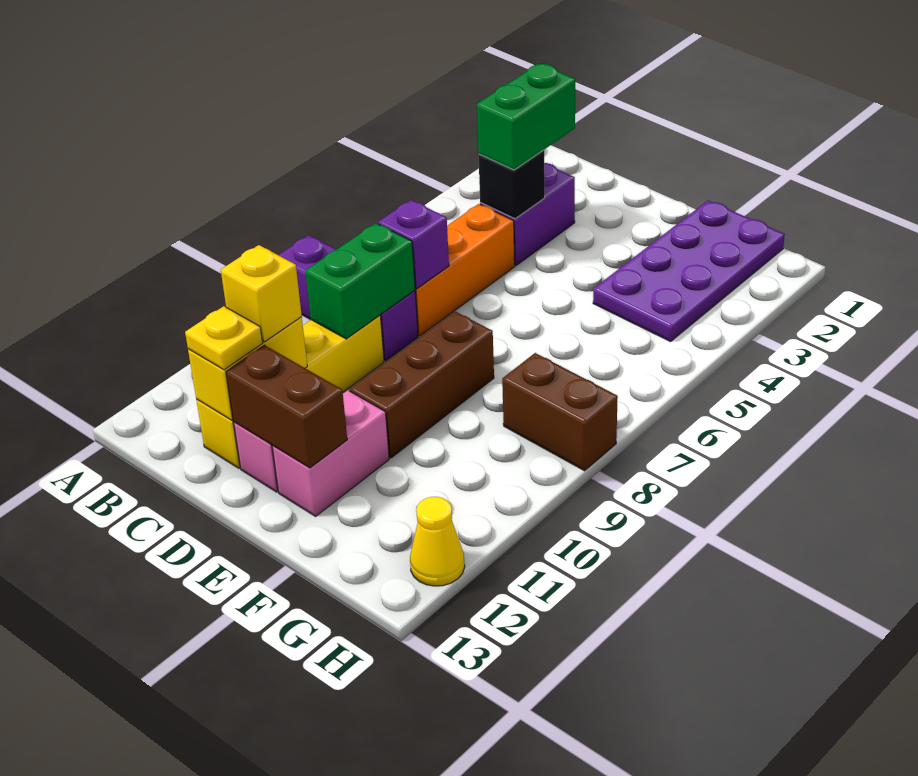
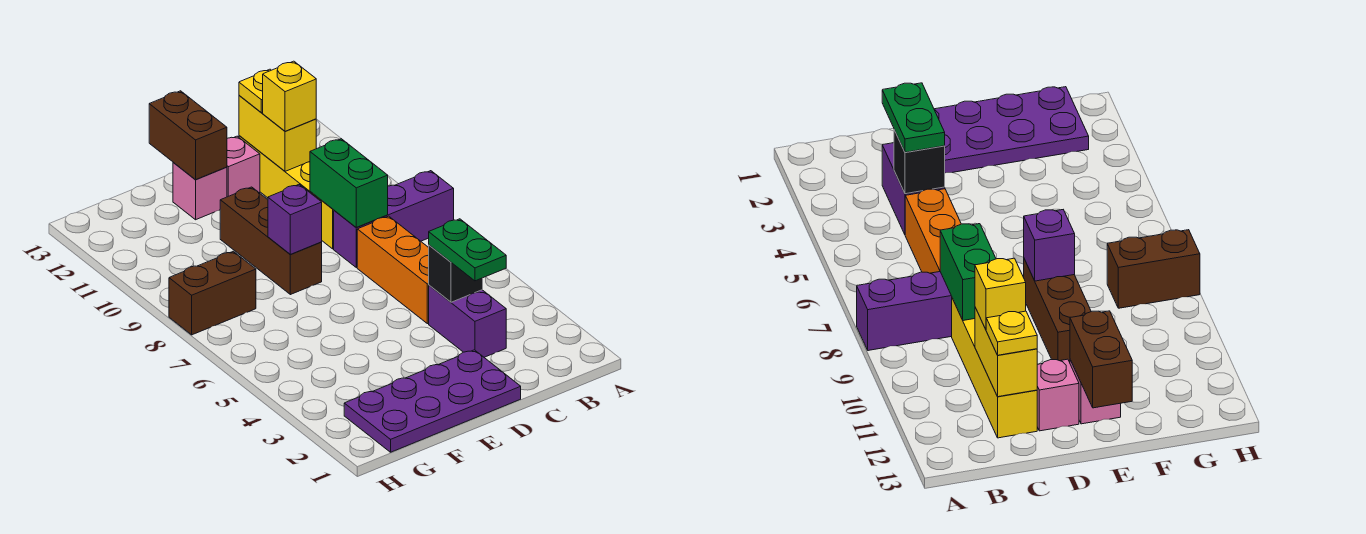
green 1x2 brick [477,64,575,170] -> green 1x2 plate [429,219,506,281]
purple 1x1 brick [378,200,449,289] -> purple 1x1 brick moved to [268,185,322,255]
brown 1x2 brick [226,345,347,468] -> brown 1x2 brick turned to [149,91,227,180]
pink 1x2 brick [272,390,389,516] -> pink 1x1 brick [173,162,227,220]
purple 2x4 plate [593,200,785,342] -> purple 2x4 plate turned to [344,350,521,452]
yellow 1x1 cone [410,497,465,586] -> none

